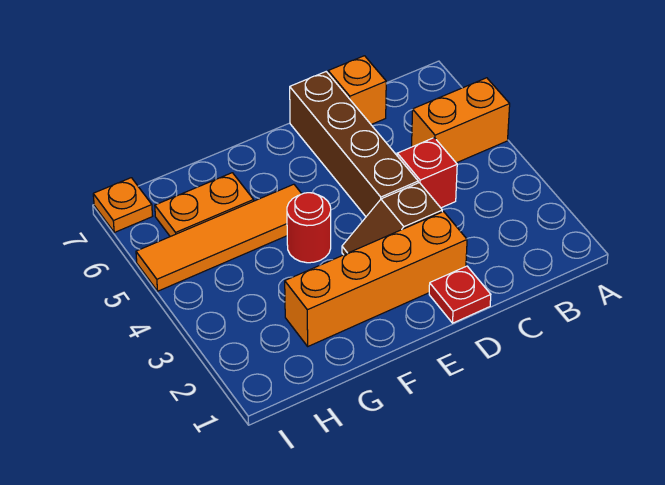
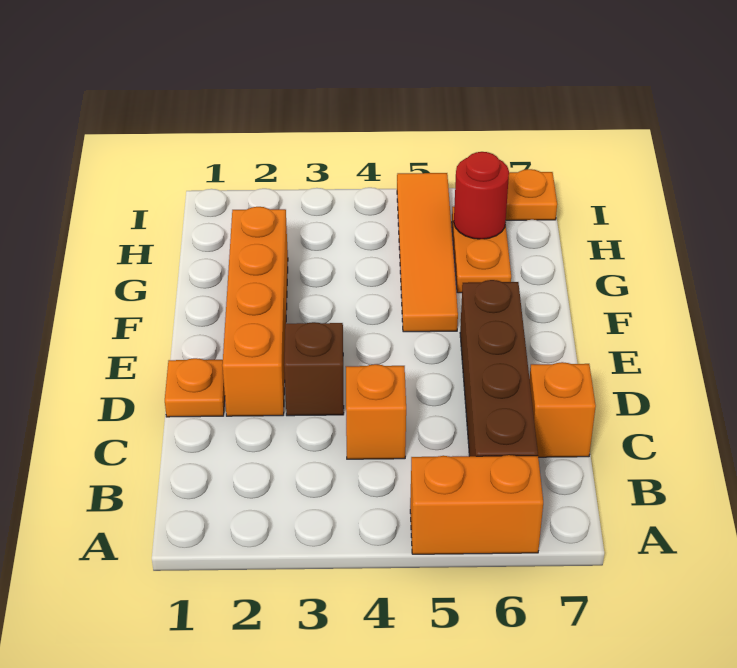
orange 1x2 brick [412,78,510,163] -> orange 1x2 brick turned to [410,455,543,554]
red 1x1 brick [397,138,457,208] -> orange 1x1 brick [346,364,406,459]
red 1x1 plate [429,266,491,323] -> orange 1x1 plate [165,358,225,417]
brown 1x4 brick [290,72,418,216] -> brown 1x4 brick turned to [460,280,538,456]
red 1x1 round brick [287,193,331,263] -> red 1x1 round brick moved to [454,152,509,239]

